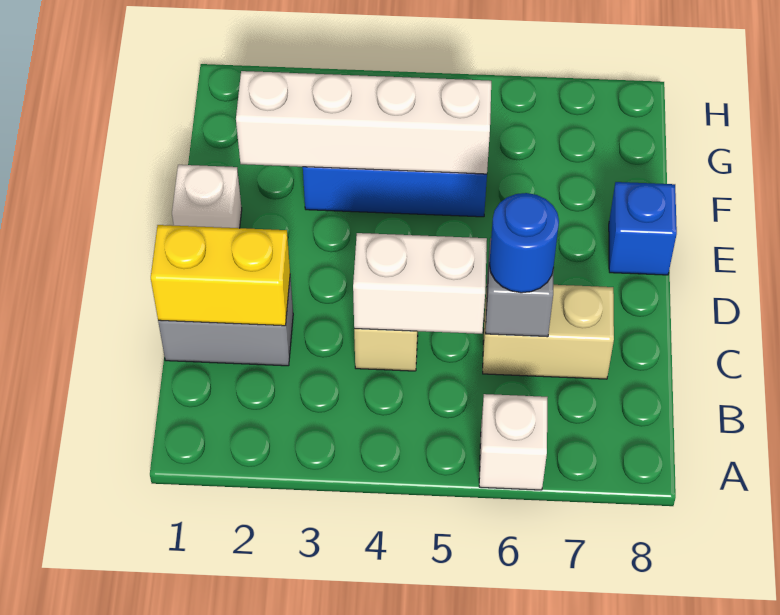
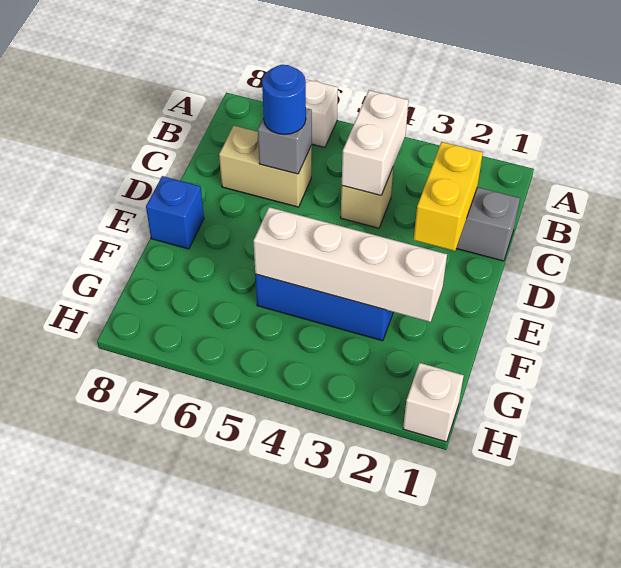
yellow 1x2 brick [151,225,290,326] -> yellow 1x2 brick turned to [414,142,483,251]
white 1x2 brick [353,233,487,334] -> white 1x2 brick turned to [342,90,409,195]
white 1x1 brick [172,165,242,228] -> white 1x1 brick moved to [403,363,464,442]

